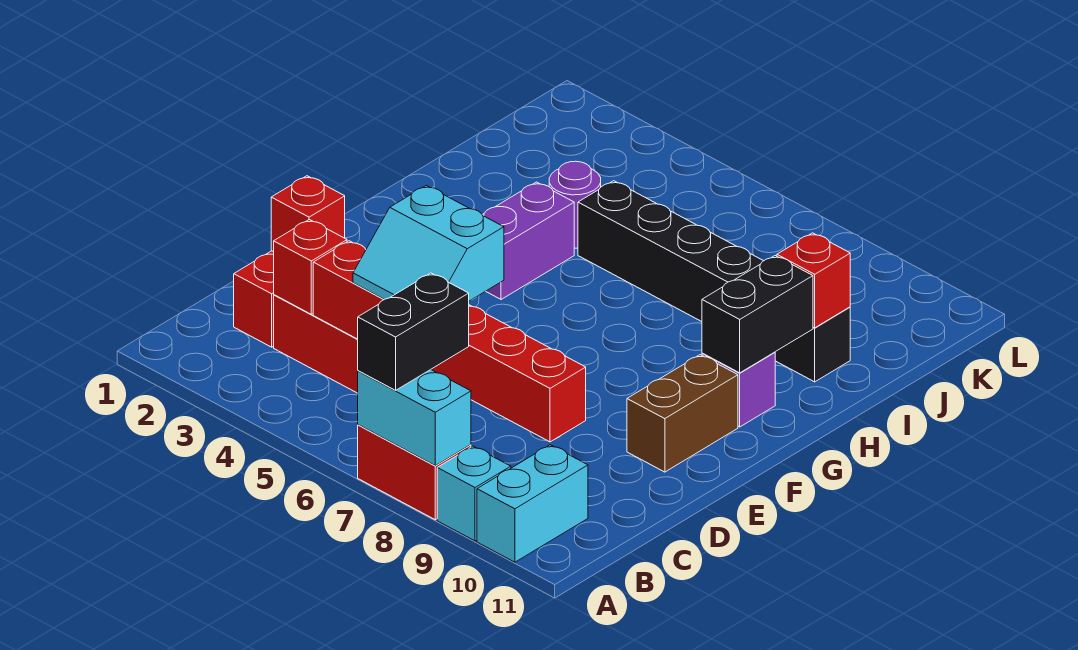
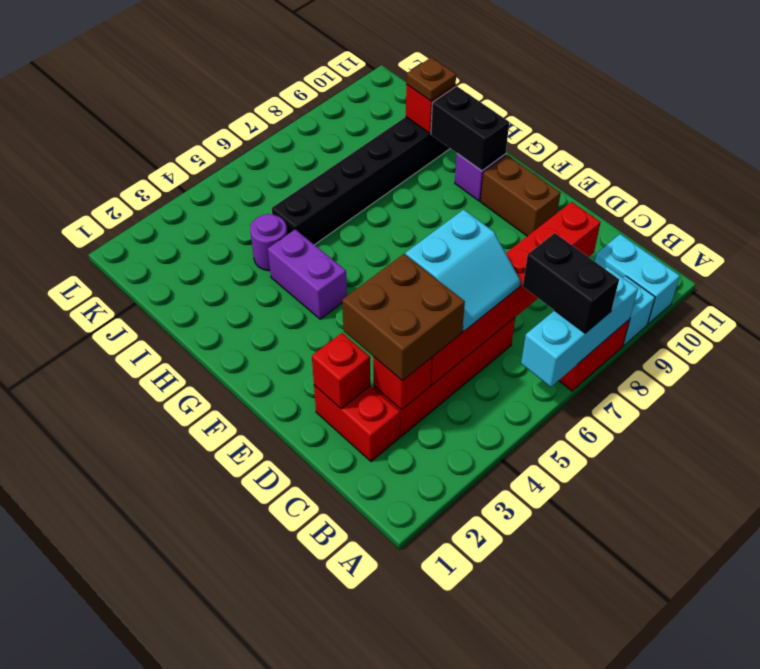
cyan 1x2 brick [358,370,471,466] -> cyan 1x3 brick [521,267,638,387]
none -> brown 2x2 brick [342,254,465,381]
none -> brown 1x1 plate [406,57,456,101]

